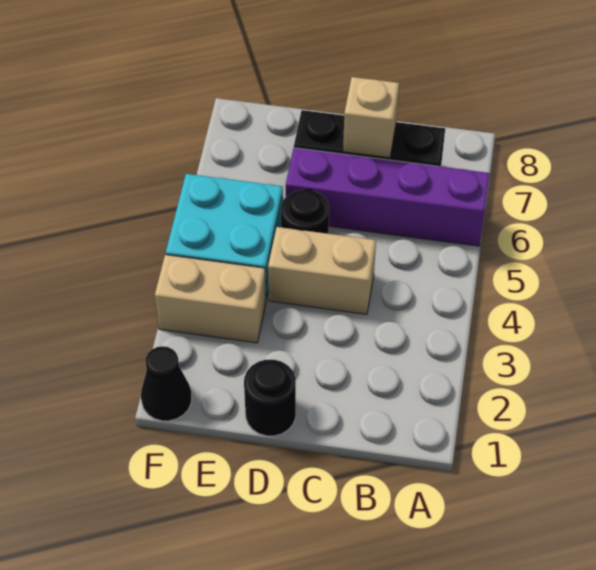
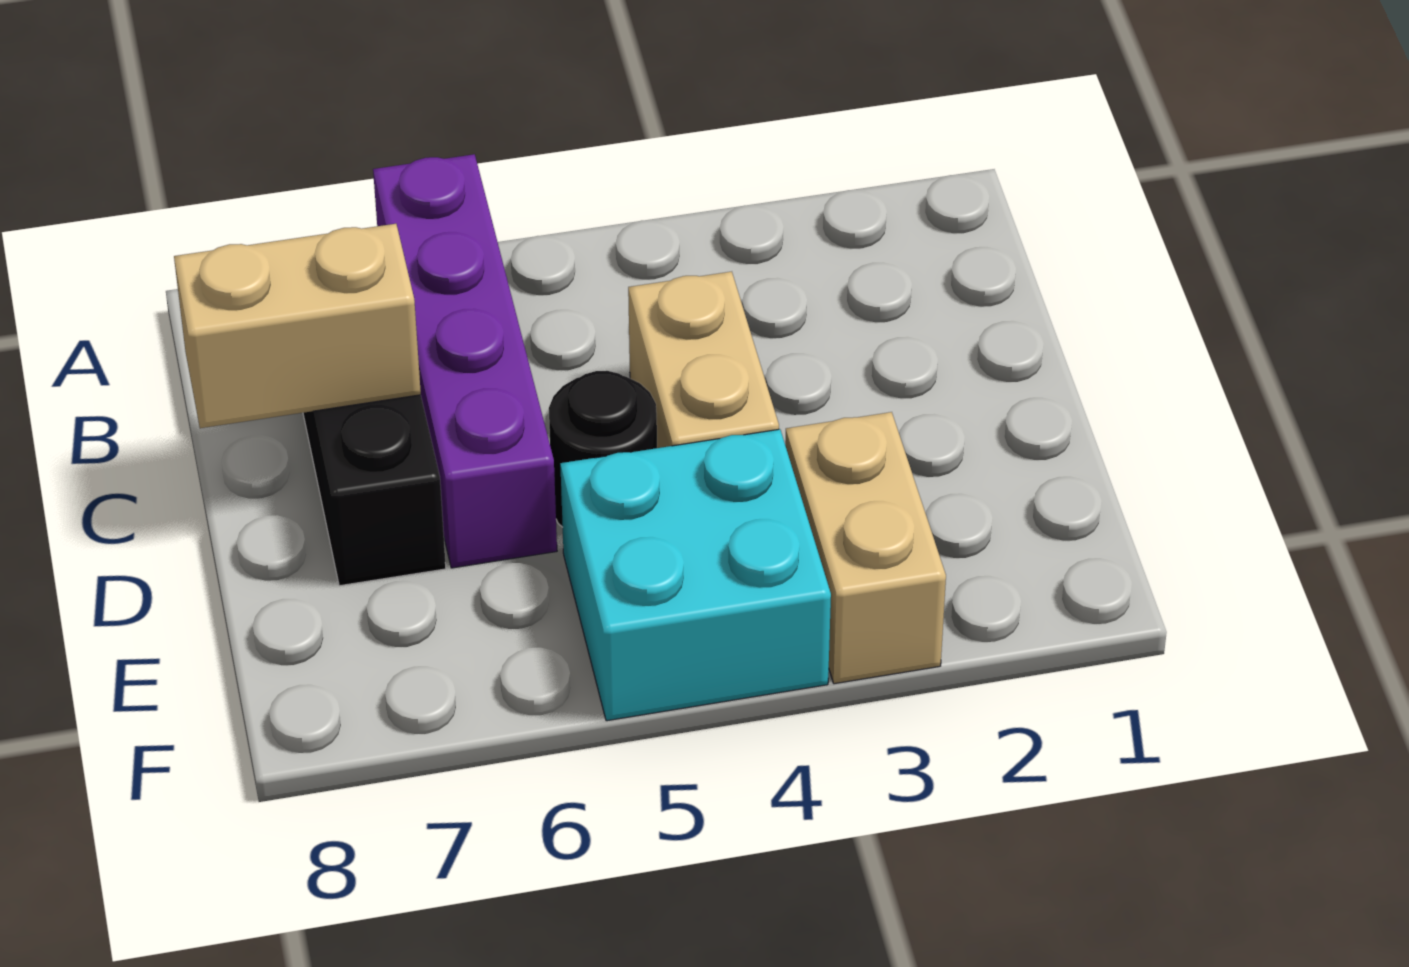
tan 1x1 brick [343,77,399,158] -> tan 1x2 brick [174,224,421,428]
black 1x1 round brick [244,360,296,436] -> none
black 1x1 cone [141,346,192,421] -> none

